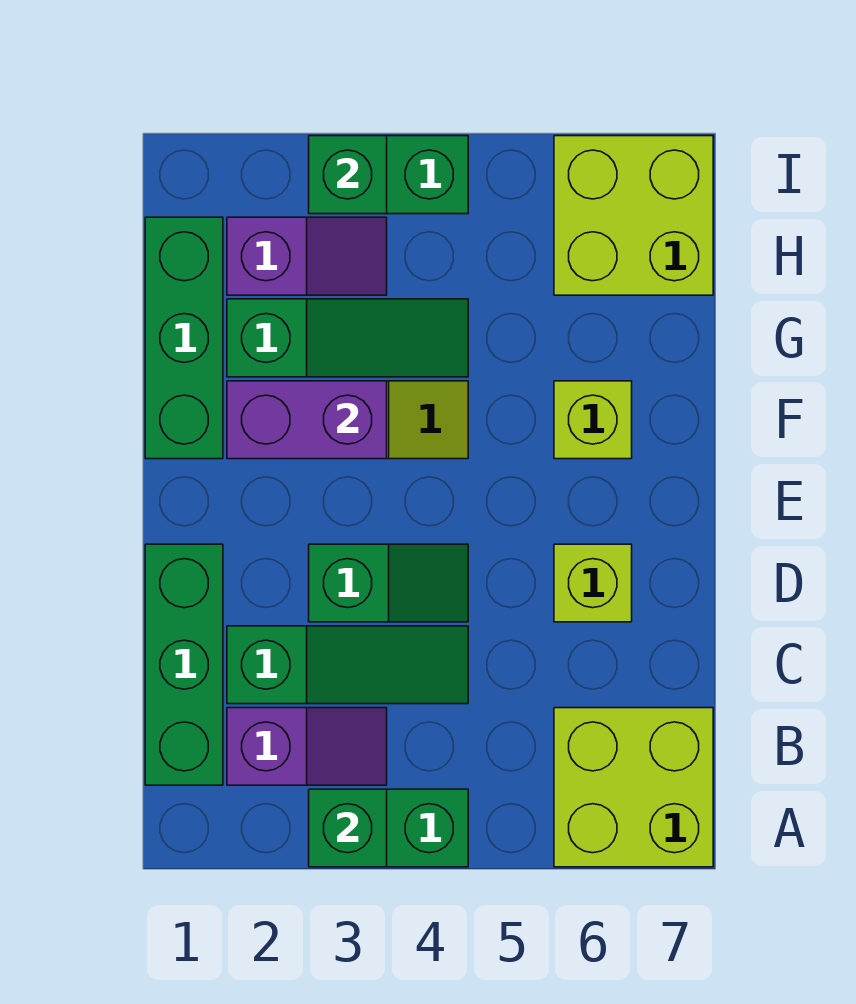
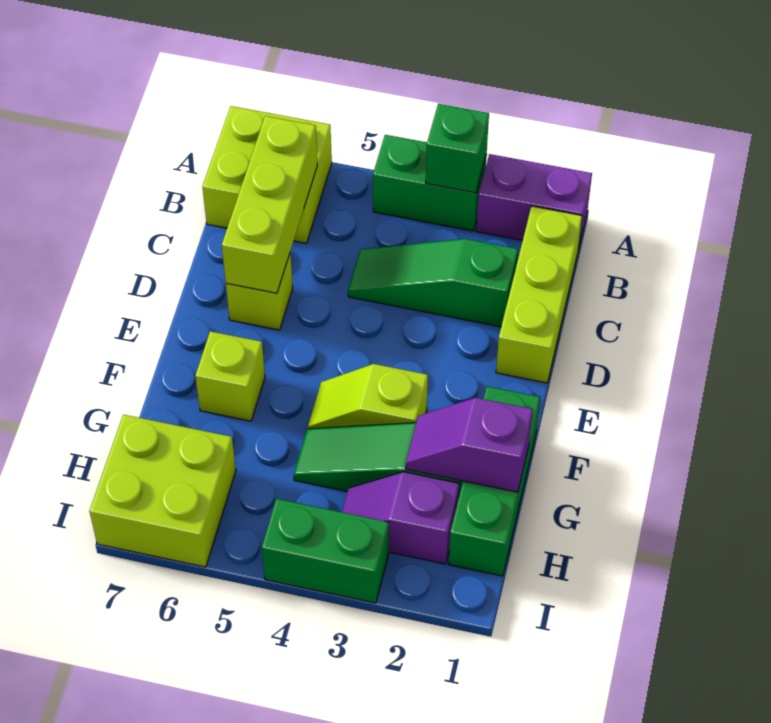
green 1x3 brick [145,544,223,785] -> lime 1x3 brick [496,206,582,383]
purple 1x2 slope [227,708,387,785] -> purple 1x2 slope moved to [406,398,533,492]
none -> lime 1x3 brick [222,116,317,293]
green 1x2 slope [309,544,468,622] -> none
purple 1x2 brick [227,381,387,459] -> purple 1x2 brick moved to [476,154,592,248]
green 1x1 brick [309,136,387,214] -> none

